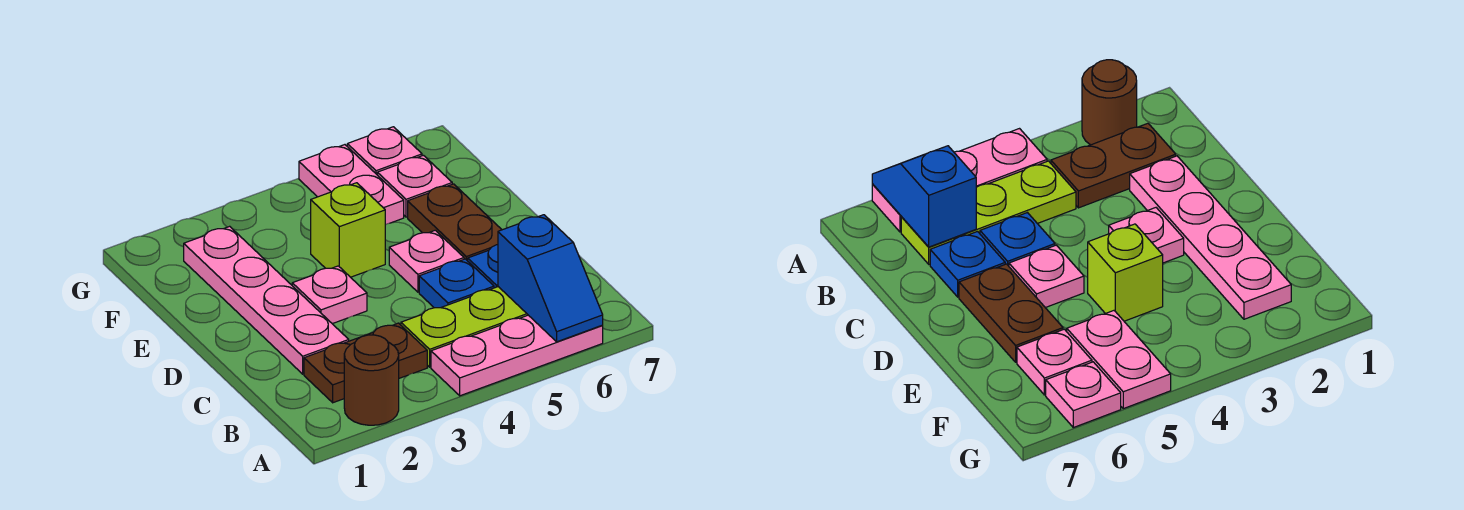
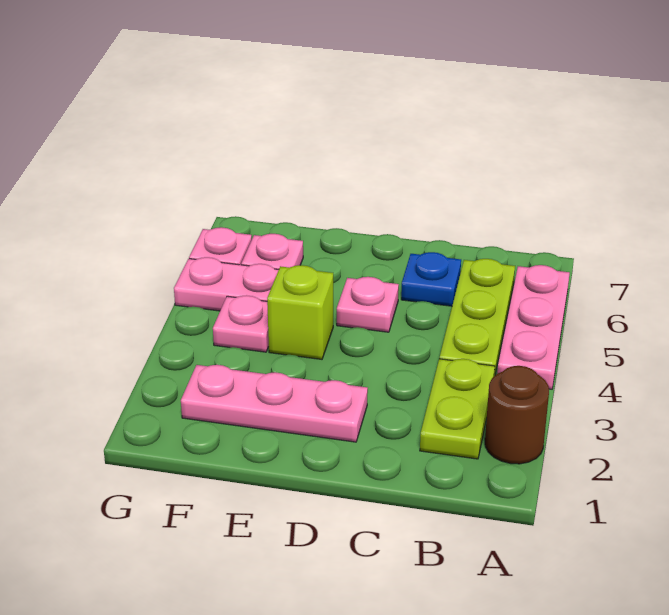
blue 1x2 slope [498,215,603,342] -> none
brown 1x2 plate [304,323,427,403] -> lime 1x2 plate [420,359,495,459]
pink 1x4 plate [184,226,349,374] -> pink 1x3 plate [181,365,368,442]
blue 1x1 plate [419,259,494,308] -> none
pink 1x1 plate [292,266,367,324] -> pink 1x1 plate moved to [213,295,269,352]
brown 1x2 plate [408,184,502,261] -> none

